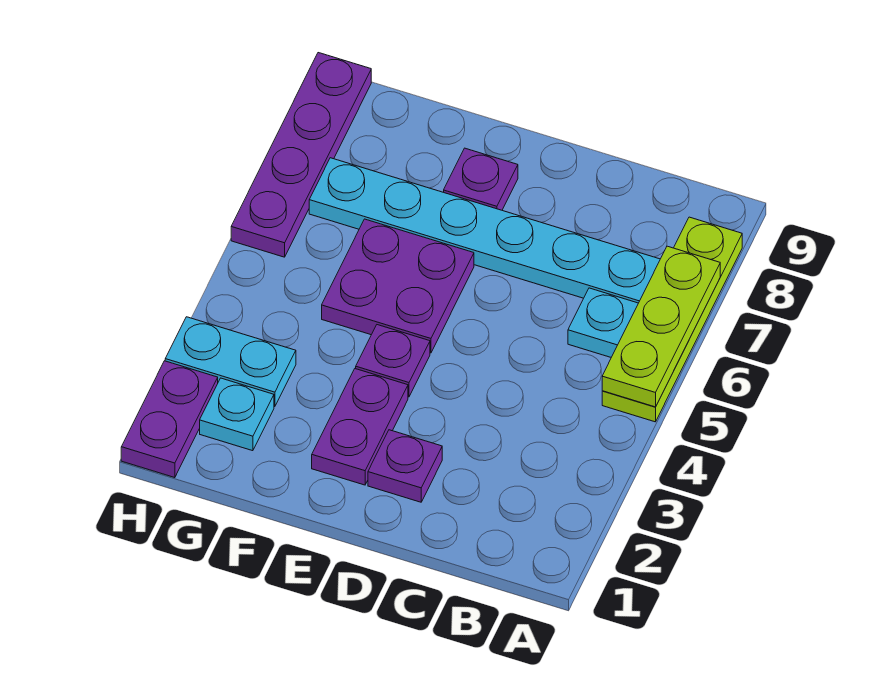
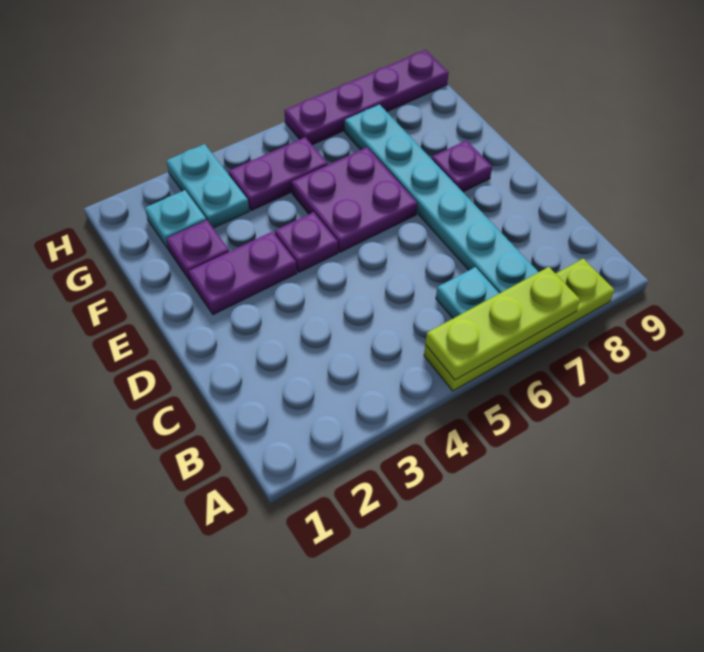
purple 1x1 plate [368,430,442,502] -> purple 1x1 plate moved to [166,220,229,281]
purple 1x2 plate [121,361,218,478] -> purple 1x2 plate moved to [228,137,328,211]

